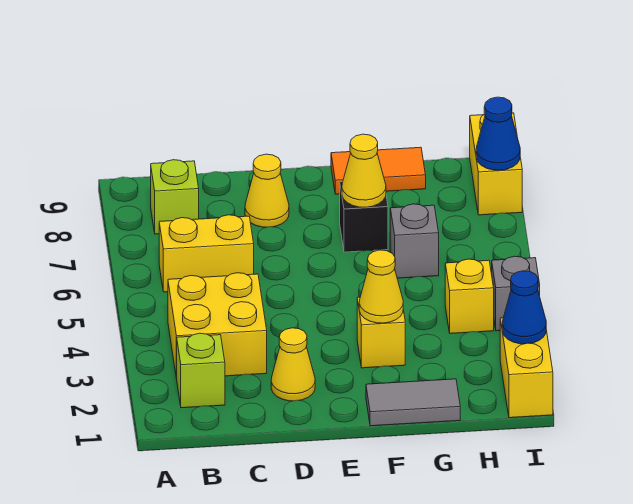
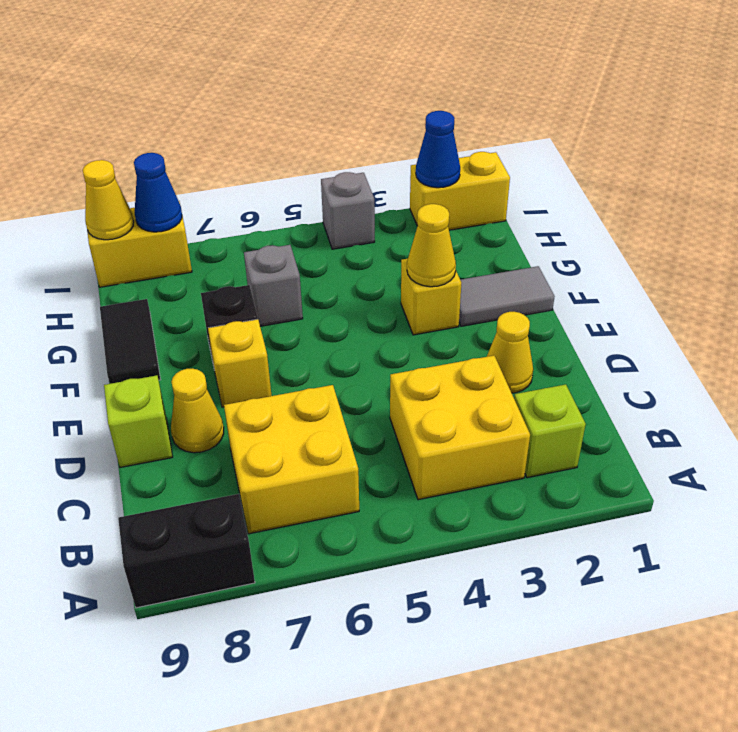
none -> black 1x2 brick [118,494,255,608]
yellow 1x2 brick [159,215,254,292] -> yellow 2x2 brick [224,385,359,534]
lime 1x1 brick [151,160,199,234] -> lime 1x1 brick moved to [104,376,173,467]
grey 1x2 tile [366,379,460,426] -> grey 1x2 tile turned to [459,266,555,326]
yellow 1x1 cone [342,134,386,207] -> yellow 1x1 cone moved to [83,160,134,240]
orange 1x2 tile [331,147,426,194] -> black 1x2 tile [100,299,160,384]
yellow 1x1 brick [445,259,494,334] -> yellow 1x1 brick moved to [208,319,272,407]

